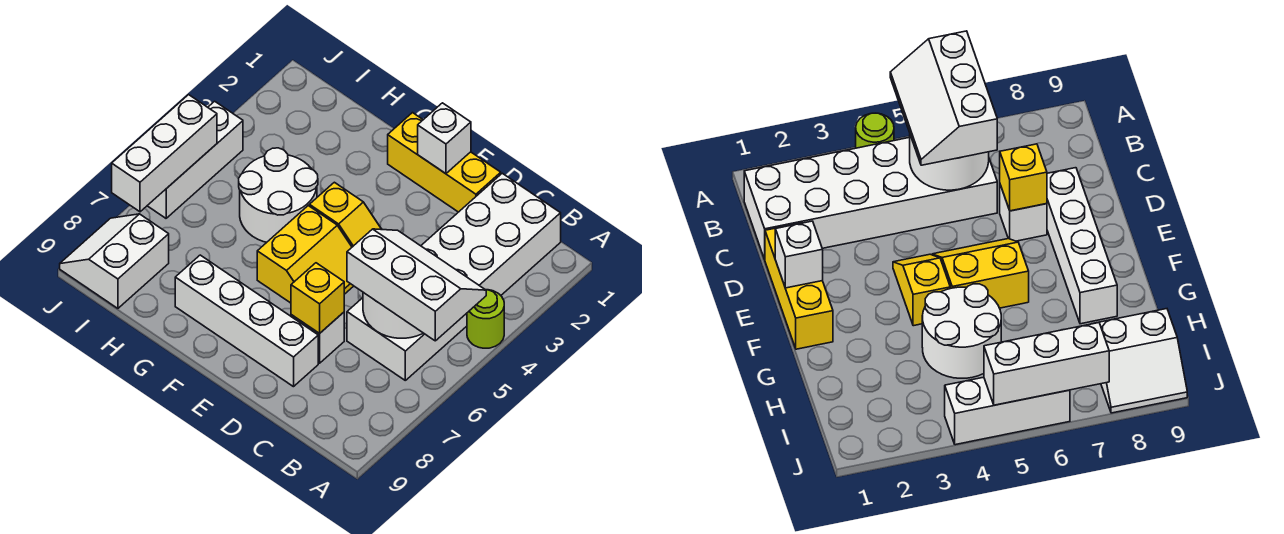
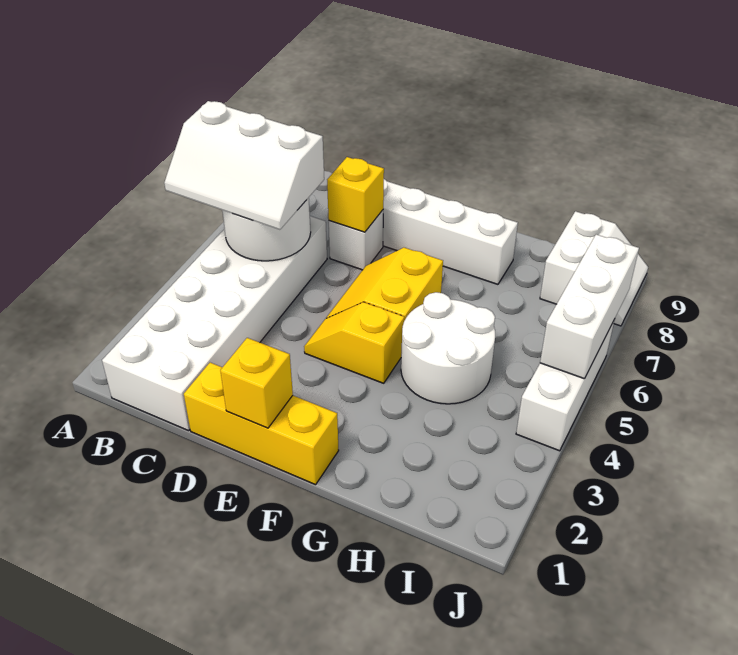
lime 1x1 round brick [467,290,504,348] -> none
white 1x1 brick [418,103,471,174] -> yellow 1x1 brick [220,338,293,428]

